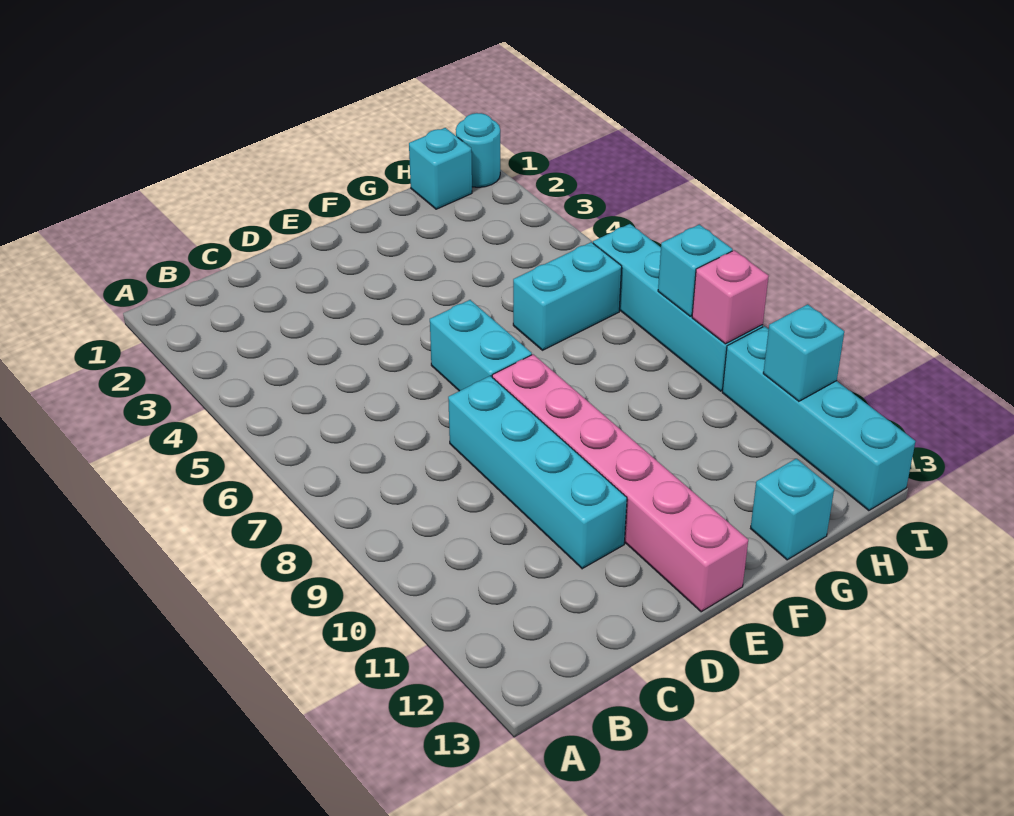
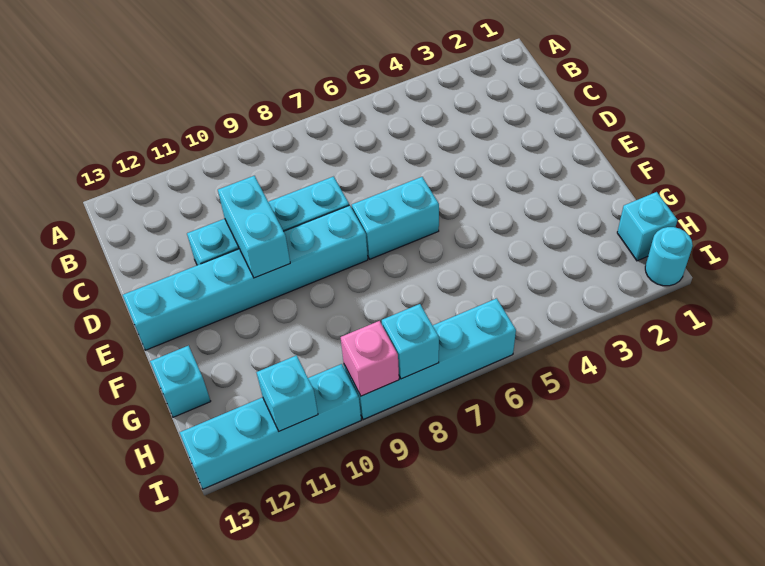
pink 1x6 brick [492,354,748,612] -> cyan 1x6 brick [123,205,368,350]
cyan 1x2 brick [513,242,622,350] -> cyan 1x2 brick moved to [218,176,290,278]

